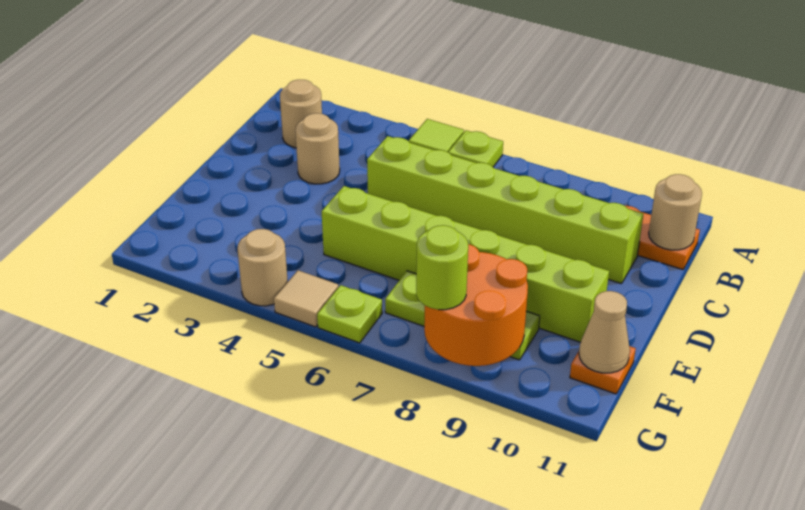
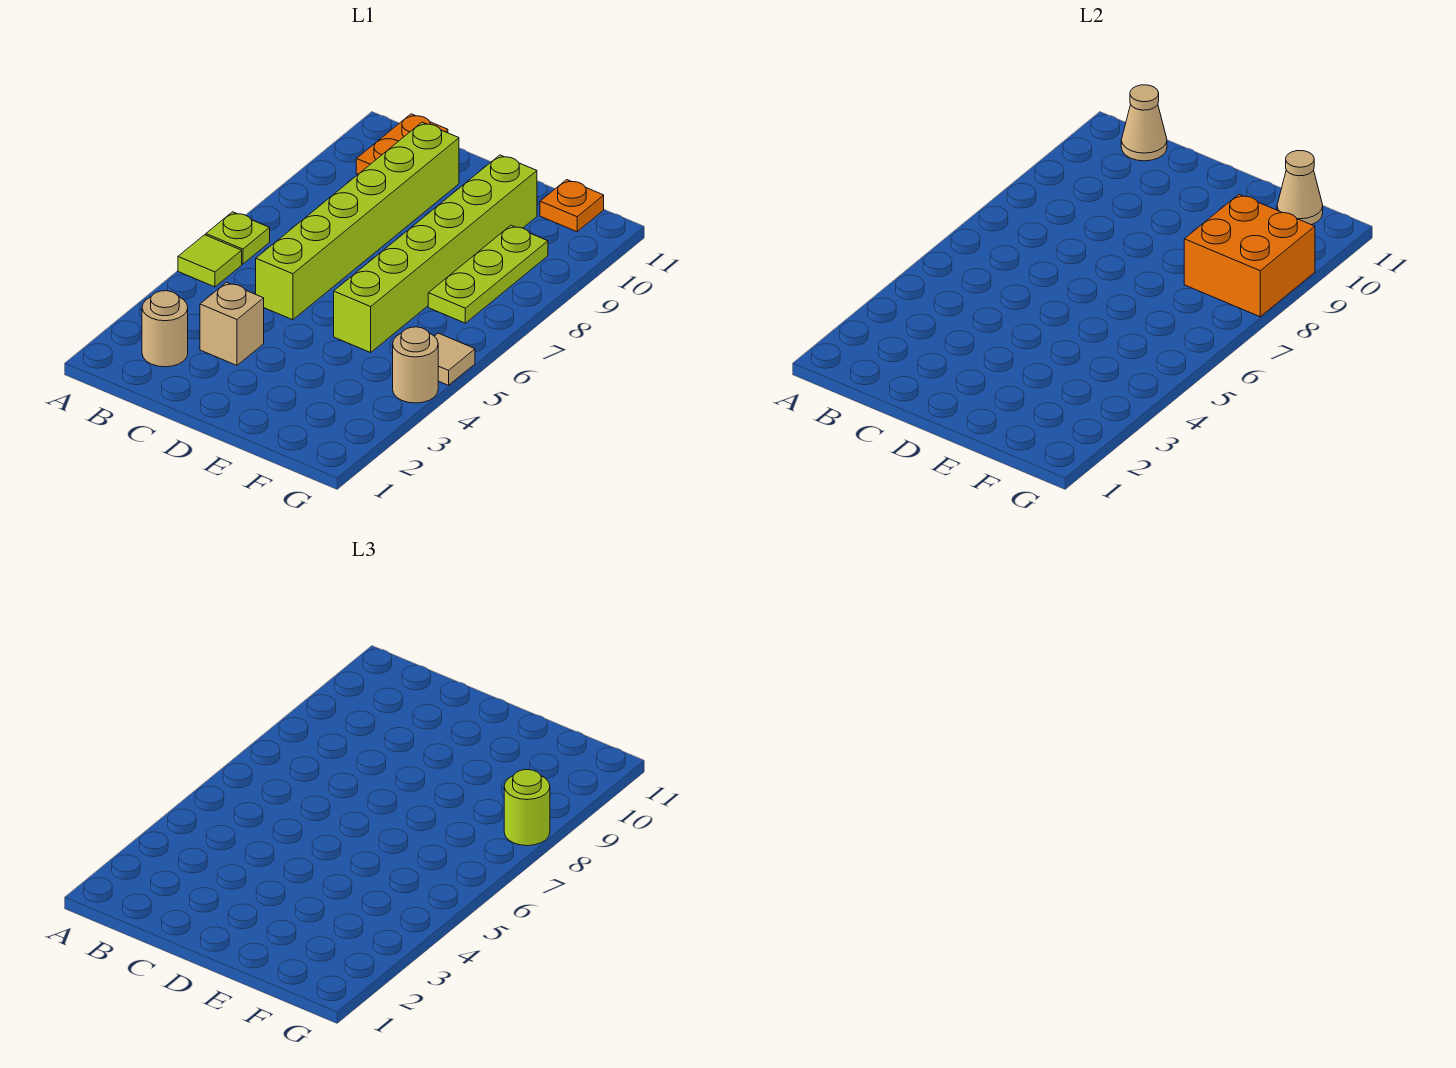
tan 1x1 round brick [649,174,702,250] -> tan 1x1 cone [1121,85,1167,161]
tan 1x1 round brick [295,113,340,184] -> tan 1x1 brick [200,282,264,365]
orange 2x2 round brick [424,244,528,366] -> orange 2x2 brick [1184,194,1315,317]
lime 1x1 plate [317,285,382,343] -> none

